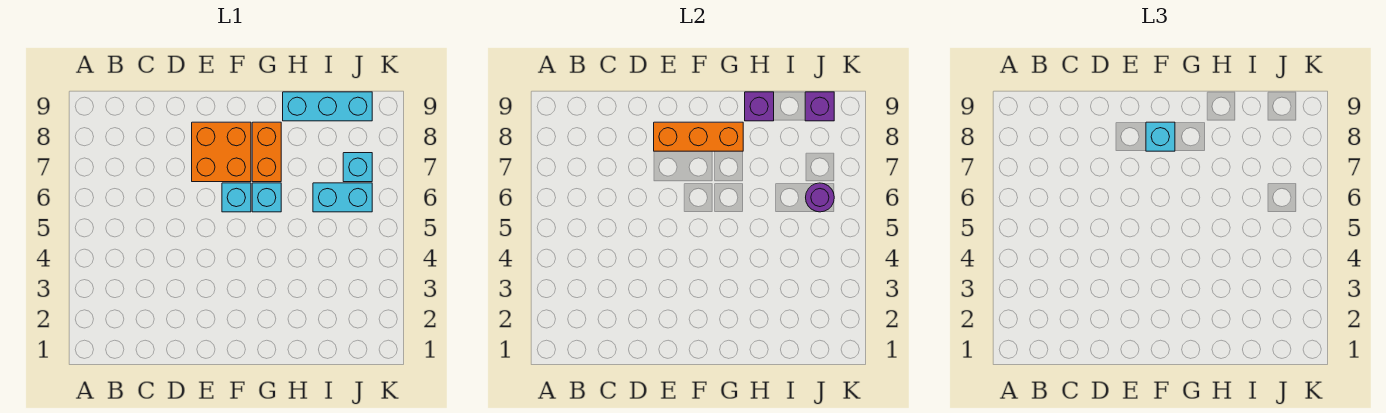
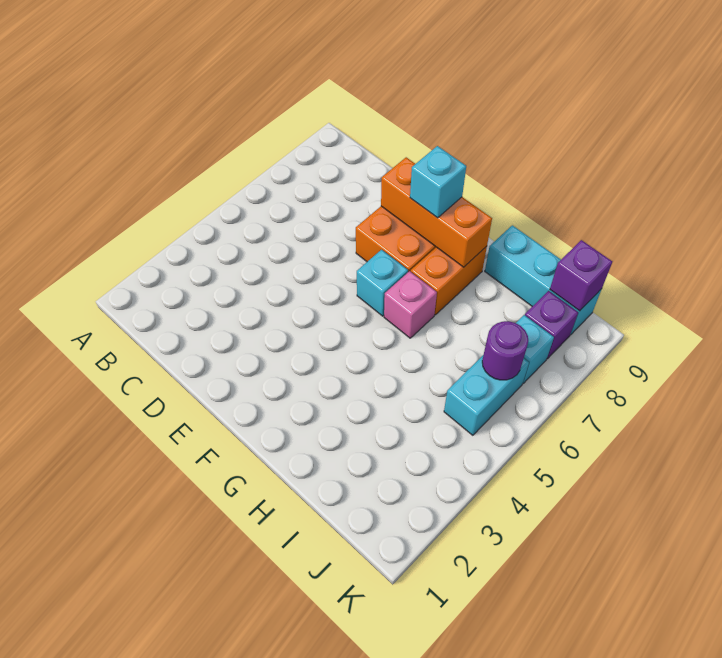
cyan 1x1 brick [252,183,281,212] -> pink 1x1 brick [384,271,437,338]
purple 1x1 brick [745,92,774,121] -> purple 1x1 brick moved to [525,291,578,359]
cyan 1x2 brick [313,183,372,212] -> cyan 1x2 brick turned to [444,356,529,435]

